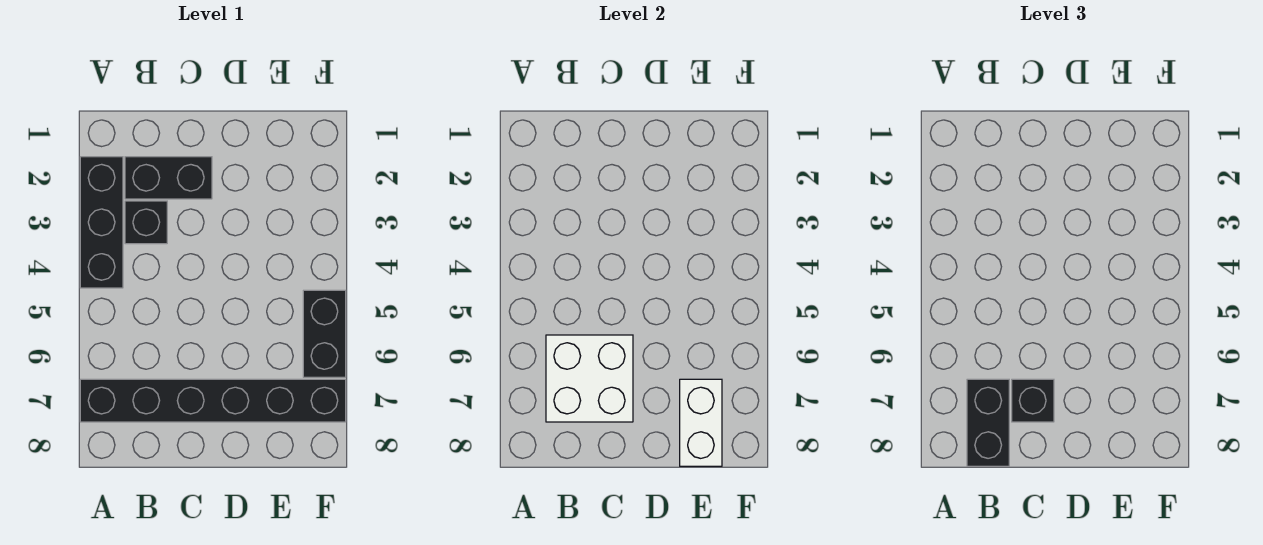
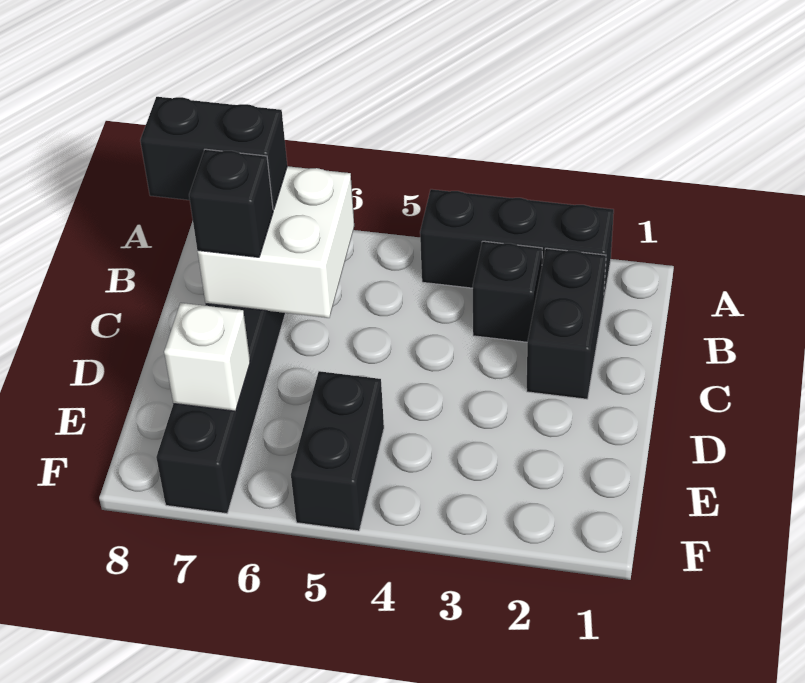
white 1x2 brick [680,379,722,466] -> white 1x1 brick [164,303,250,411]
black 1x2 brick [303,290,346,377] -> black 1x2 brick turned to [291,371,384,531]

